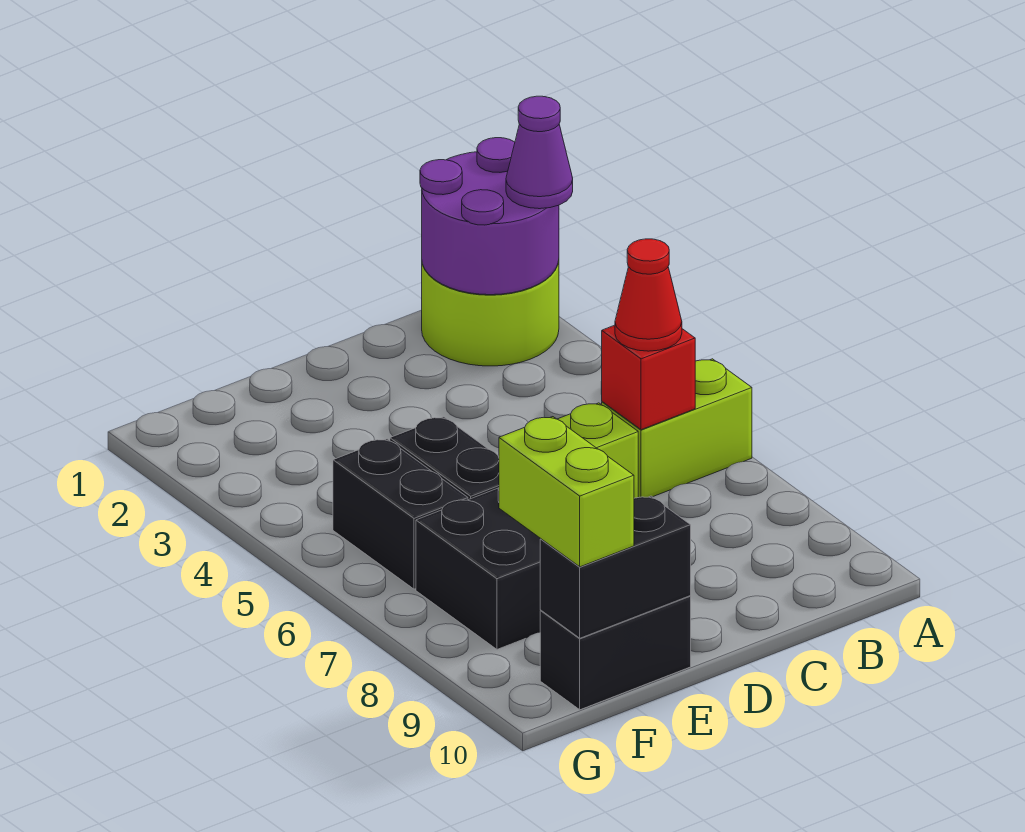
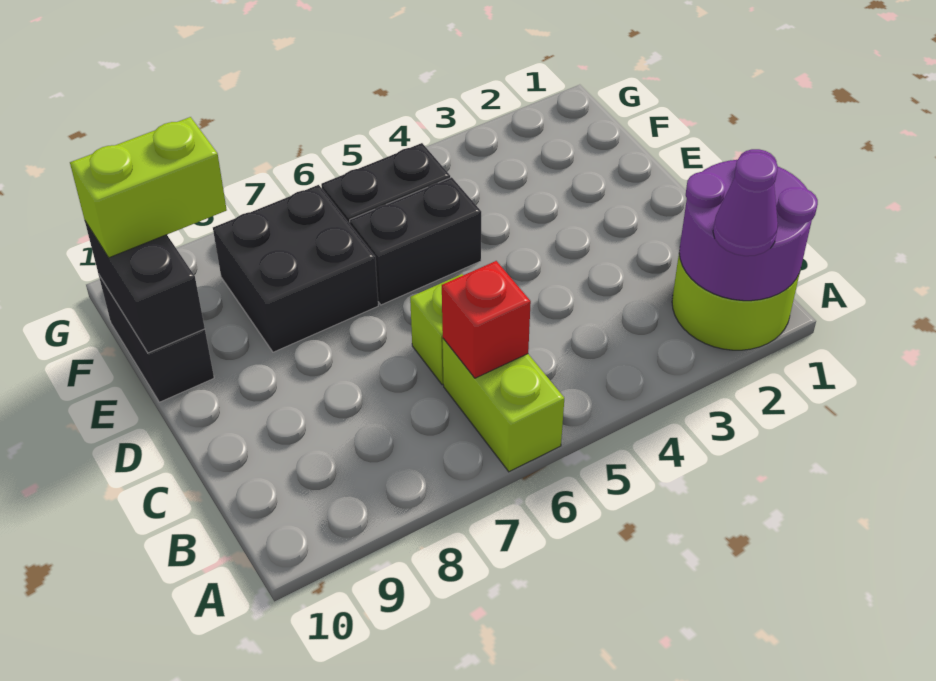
red 1x1 cone [615,239,682,351] -> none

